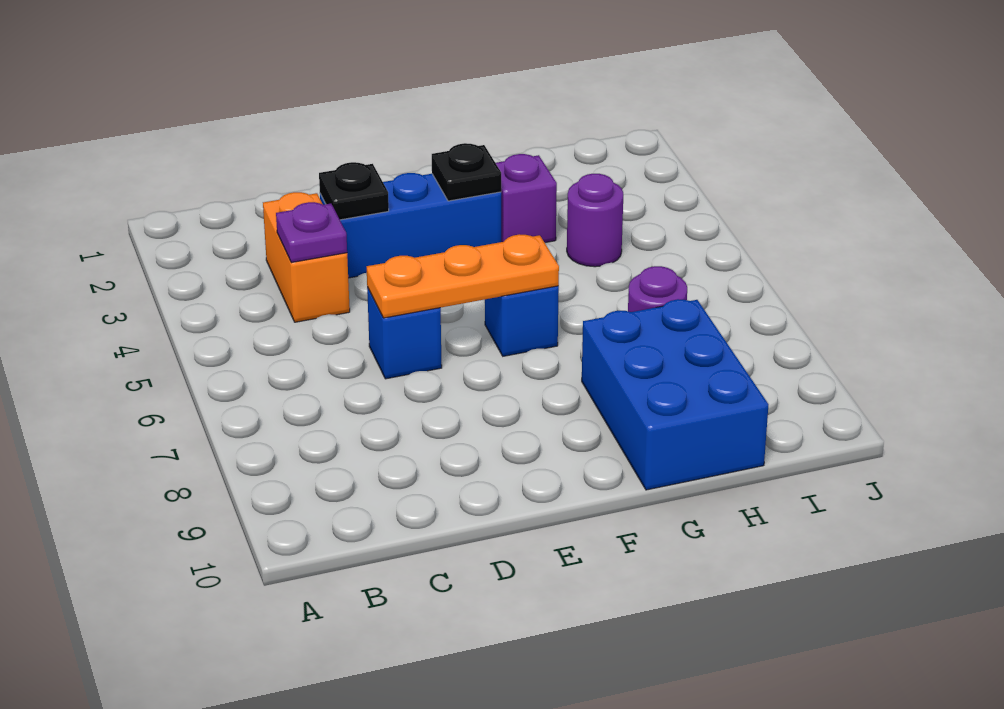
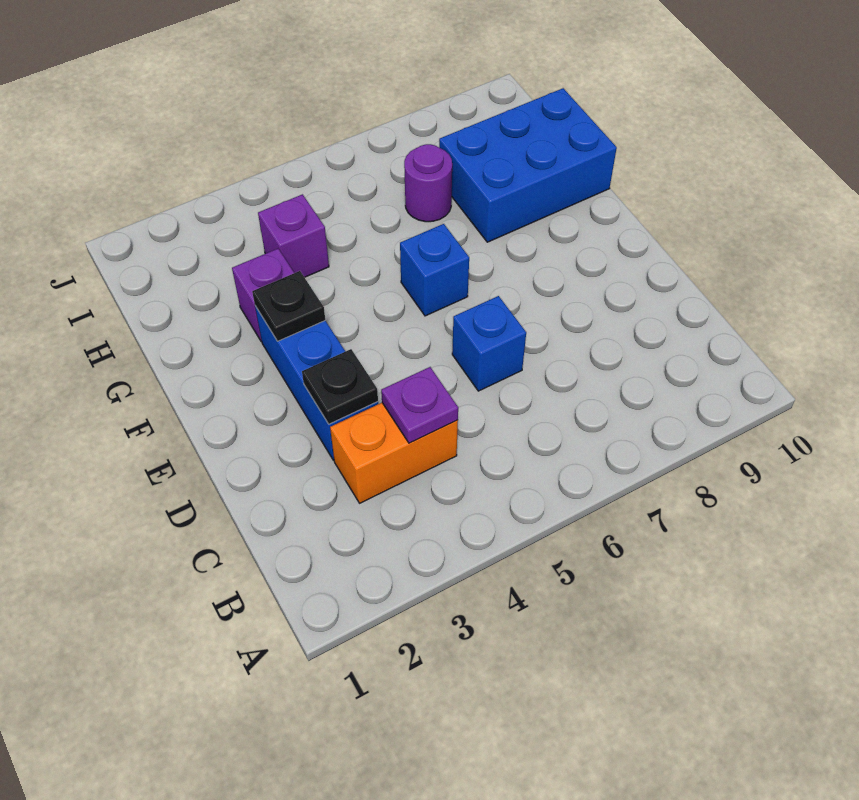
orange 1x3 plate [367,234,559,318] -> none
purple 1x1 round brick [567,174,623,267] -> purple 1x1 brick [258,194,329,277]

